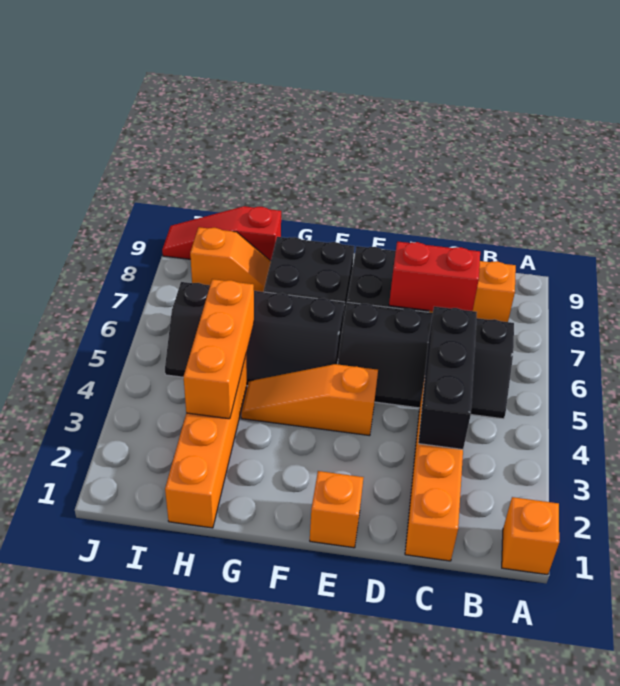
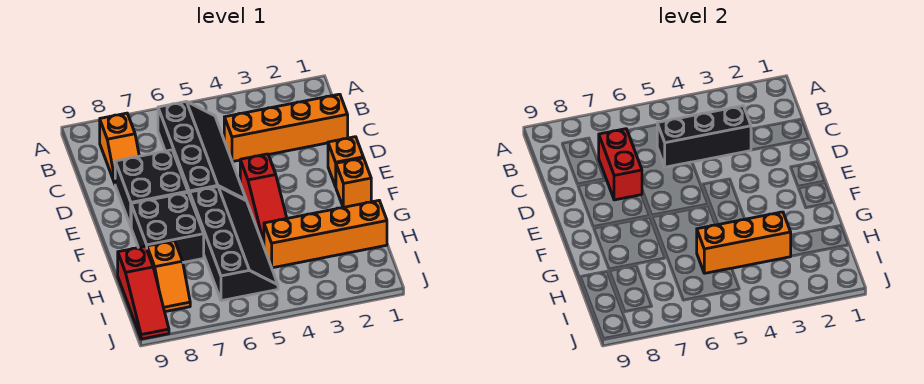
orange 1x1 brick [502,497,559,575] -> orange 1x1 brick moved to [336,158,371,207]
orange 1x3 slope [241,364,378,436] -> red 1x3 slope [240,154,287,246]
orange 1x2 slope [190,227,271,292] -> orange 1x2 slope turned to [147,241,190,312]

